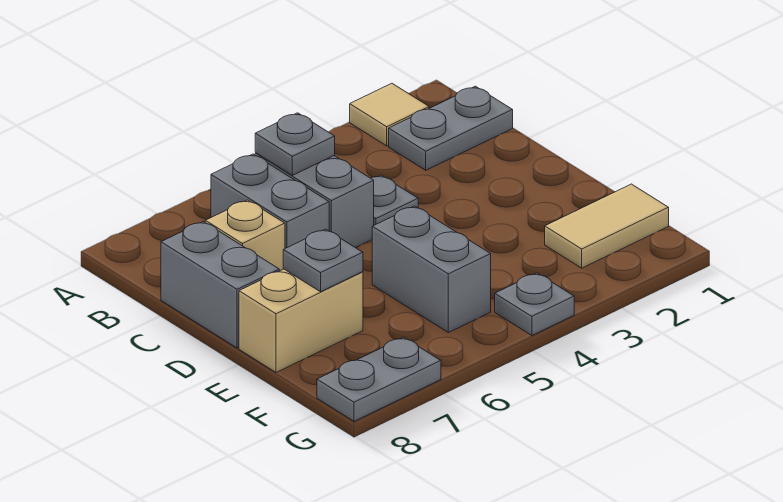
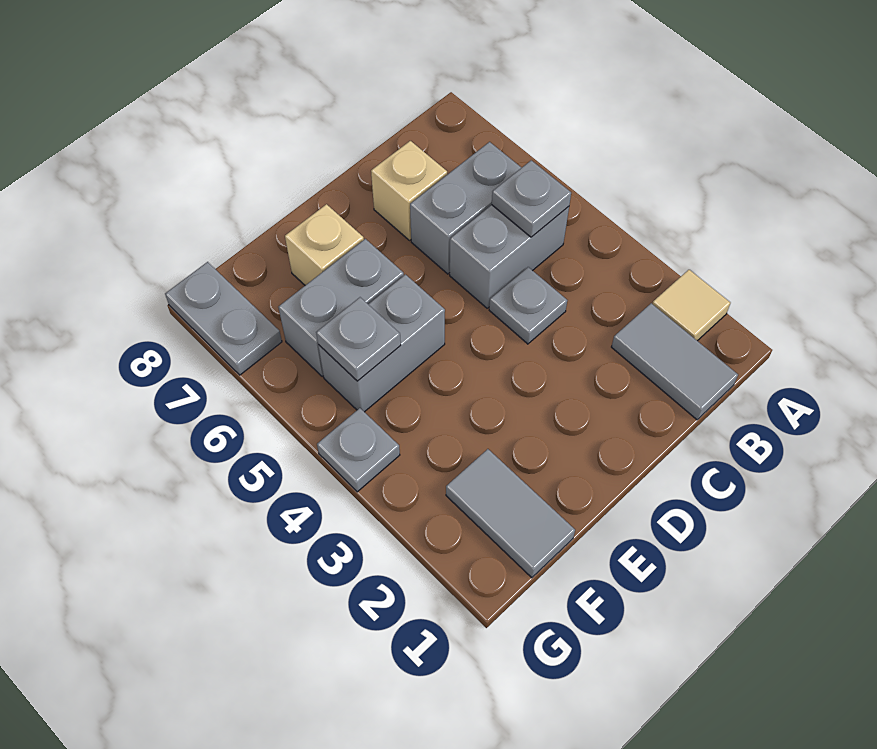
grey 1x2 plate [389,86,513,170] -> grey 1x2 tile [612,303,738,420]
grey 1x2 brick [161,221,279,348] -> grey 1x2 brick moved to [278,239,404,377]
tan 1x2 brick [239,269,363,372] -> tan 1x1 brick [285,204,364,285]
grey 1x1 plate [283,229,363,292] -> grey 1x1 plate moved to [316,297,401,381]
tan 1x2 tile [545,184,669,268] -> grey 1x2 tile [446,449,575,578]

